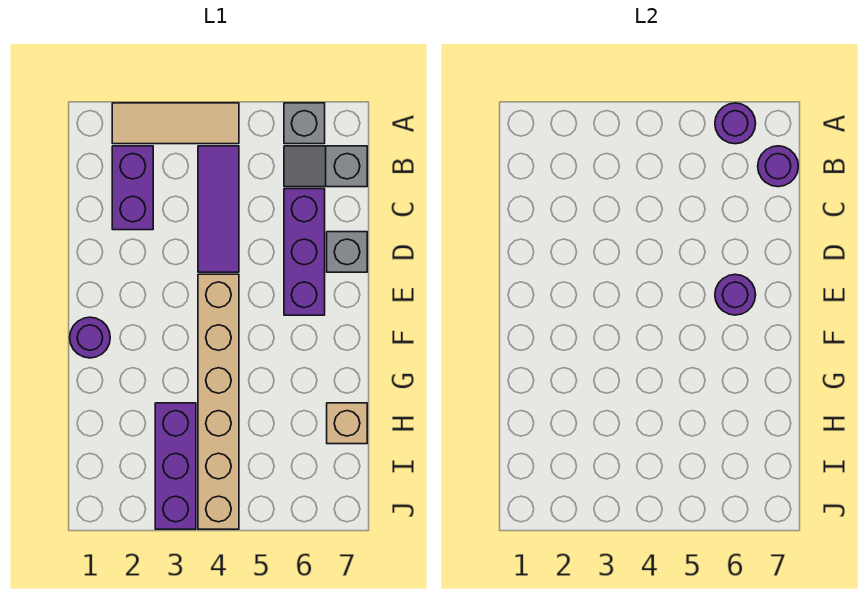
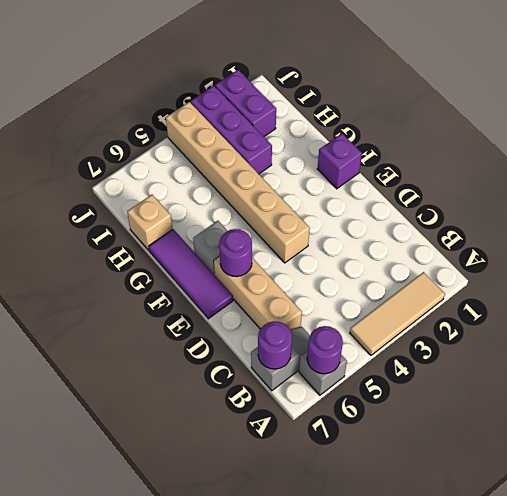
purple 1x2 brick [112,146,153,230] -> purple 1x2 brick moved to [215,70,276,136]
purple 1x3 tile [198,146,239,272] -> purple 1x3 tile moved to [149,229,233,319]
purple 1x3 brick [284,189,325,315] -> tan 1x3 brick [214,256,302,329]
grey 1x1 brick [327,232,367,272] -> grey 1x1 brick moved to [193,221,227,275]
purple 1x1 round brick [70,317,110,358] -> purple 1x1 brick [317,134,362,189]

